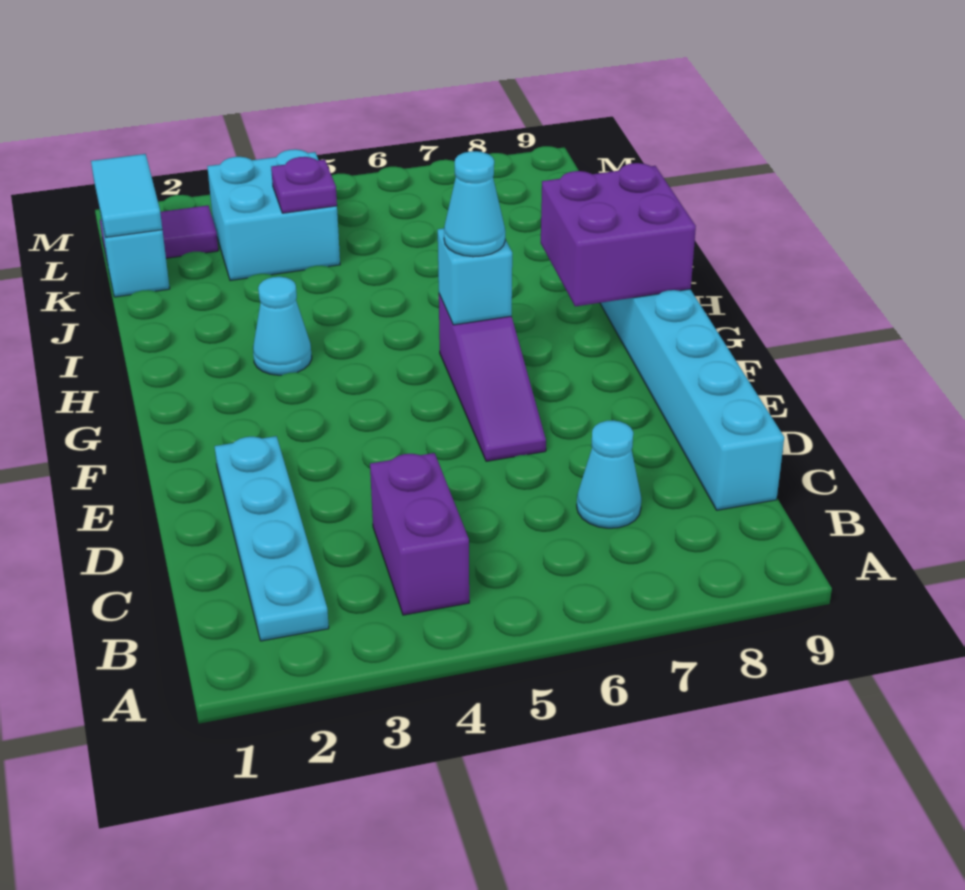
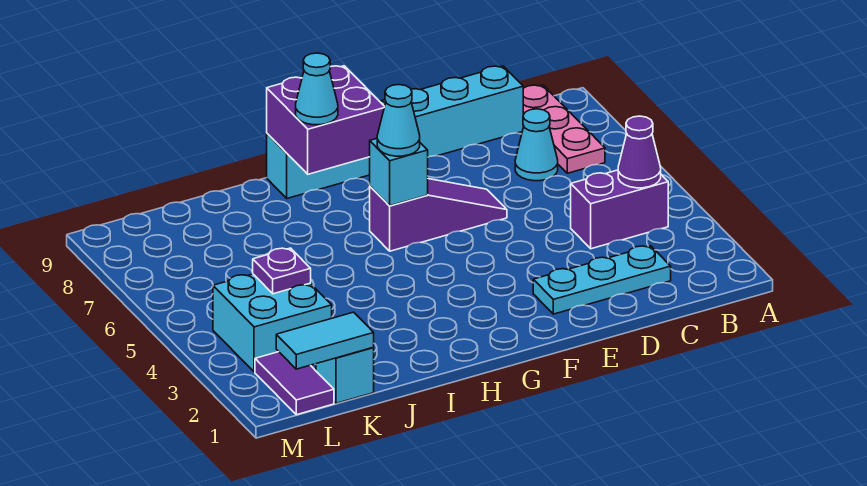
cyan 1x4 plate [215,436,329,641] -> cyan 1x3 plate [533,246,671,314]
none -> purple 1x1 cone [618,116,661,188]
none -> pink 1x3 plate [523,85,605,173]
cyan 1x1 cone [253,277,312,375] -> cyan 1x1 cone moved to [296,53,338,125]

